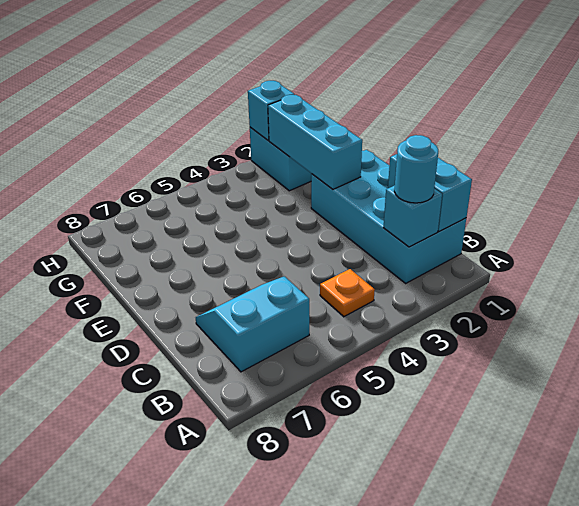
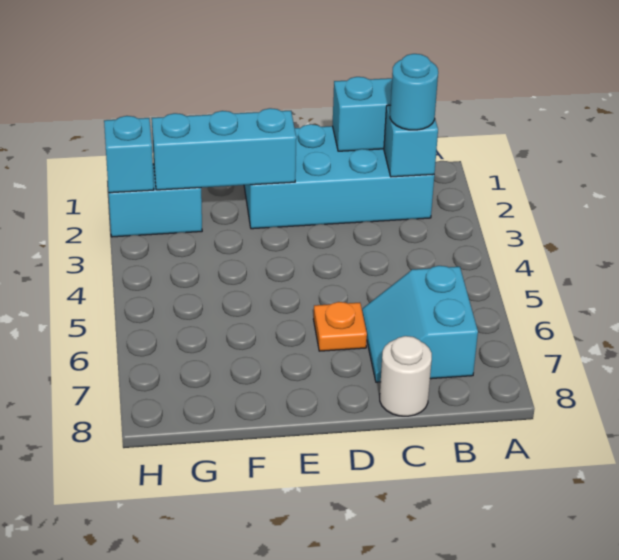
orange 1x1 plate [320,269,375,317] -> orange 1x1 plate moved to [313,302,367,351]
none -> white 1x1 round brick [380,336,432,416]

